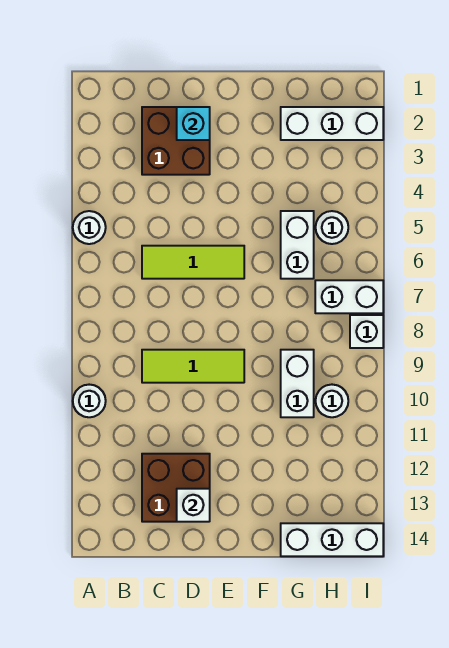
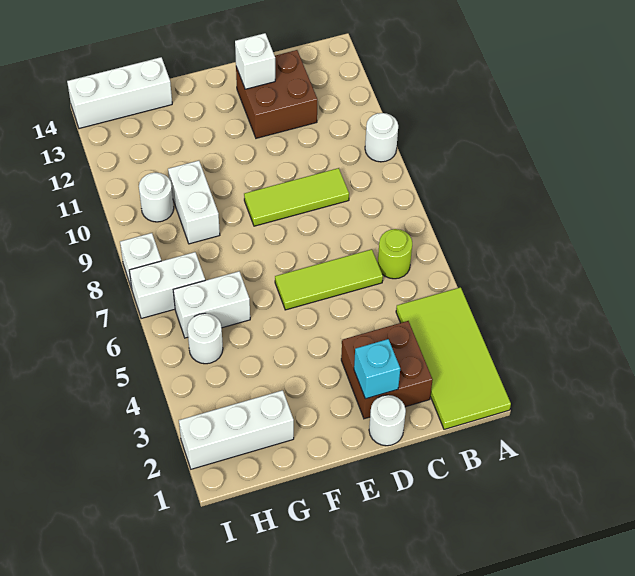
none -> lime 2x4 tile [396,287,511,429]
white 1x1 round brick [73,211,106,244] -> white 1x1 round brick moved to [369,395,406,446]
none -> lime 1x1 round brick [378,229,412,279]
white 1x2 brick [281,211,314,279] -> white 1x2 brick turned to [173,271,250,338]

